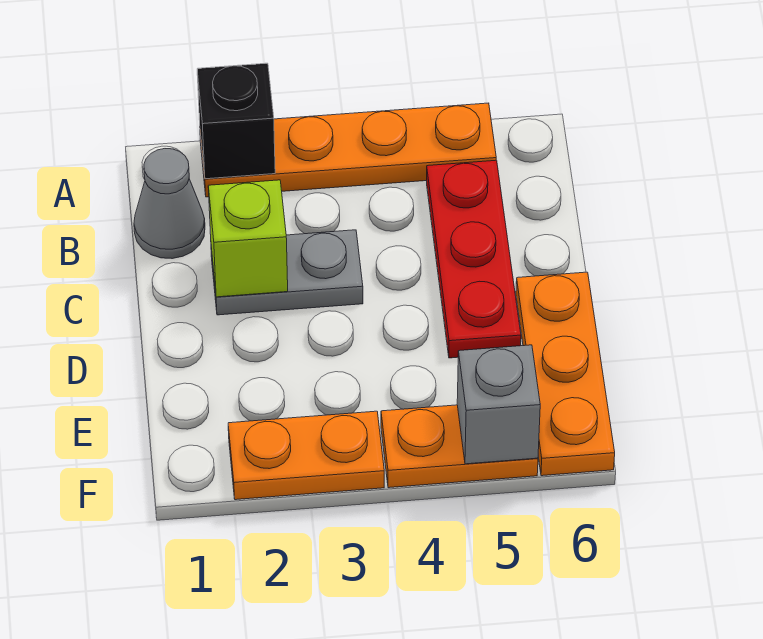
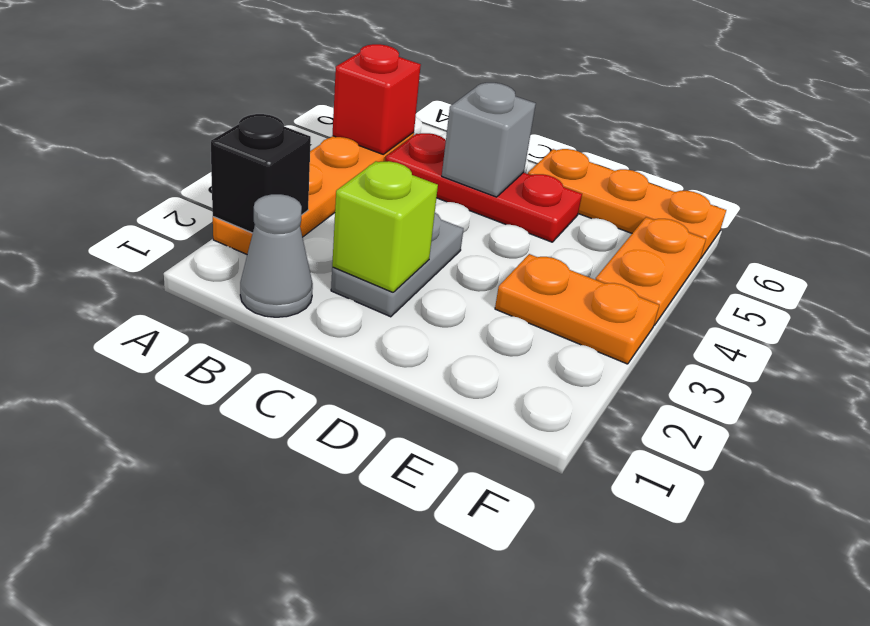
none -> red 1x1 brick [333,44,421,154]
orange 1x2 plate [228,411,384,500] -> orange 1x2 plate turned to [495,254,659,364]
grey 1x1 brick [457,345,540,464] -> grey 1x1 brick moved to [442,83,536,197]

